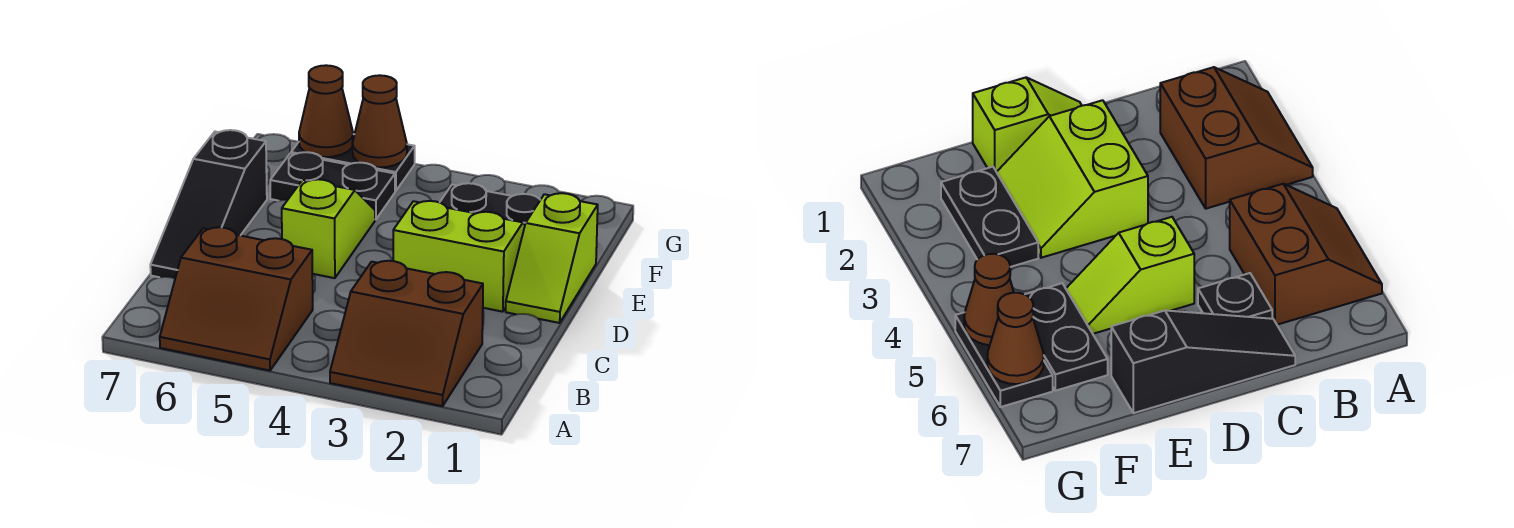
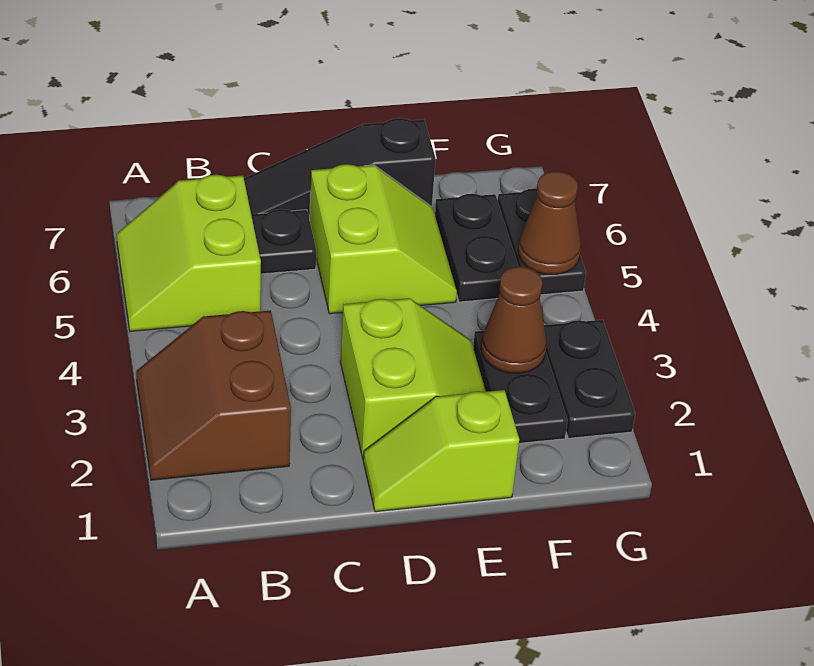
brown 2x2 slope [160,227,313,371] -> lime 2x2 slope [117,175,261,331]
lime 1x2 slope [282,179,375,278] -> lime 2x2 slope [310,164,457,314]
none -> black 1x2 plate [544,320,635,438]
brown 1x1 cone [299,65,353,157] -> brown 1x1 cone moved to [481,266,547,373]

